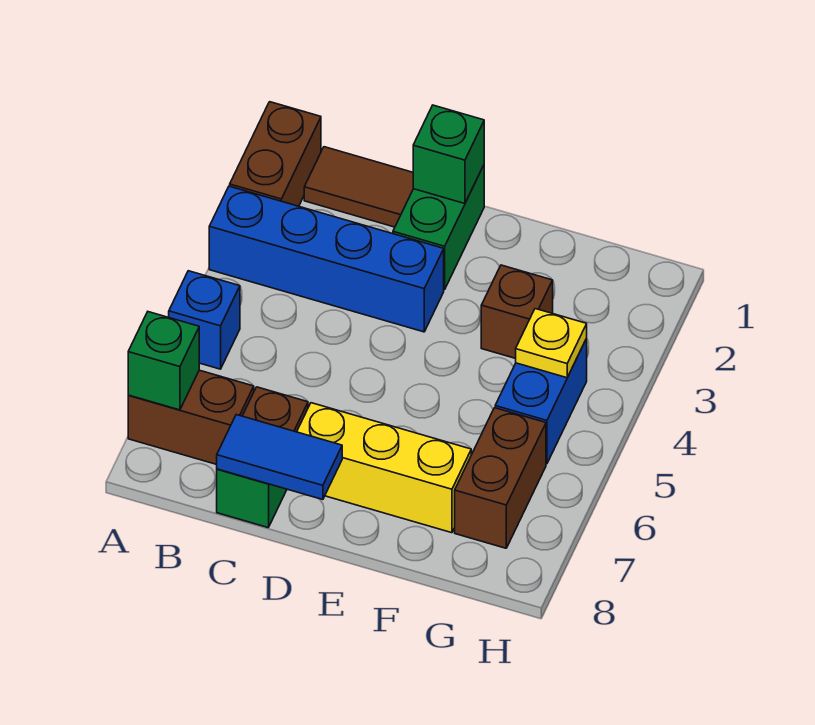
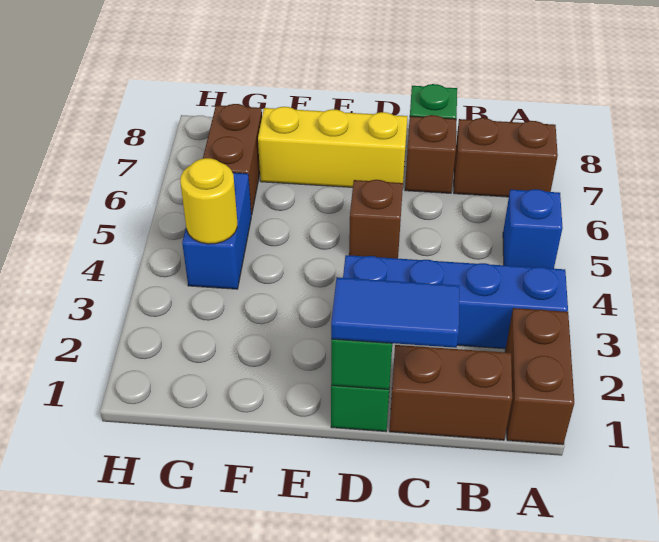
green 1x1 brick [128,312,199,410] -> none
brown 1x2 tile [304,147,413,227] -> brown 1x2 brick [389,345,512,440]
blue 1x2 tile [217,415,342,500] -> blue 1x2 tile moved to [331,277,459,348]
brown 1x1 brick [481,265,553,359] -> brown 1x1 brick moved to [349,180,403,259]
yellow 1x1 plate [516,309,587,378] -> yellow 1x1 round brick [180,158,237,244]

